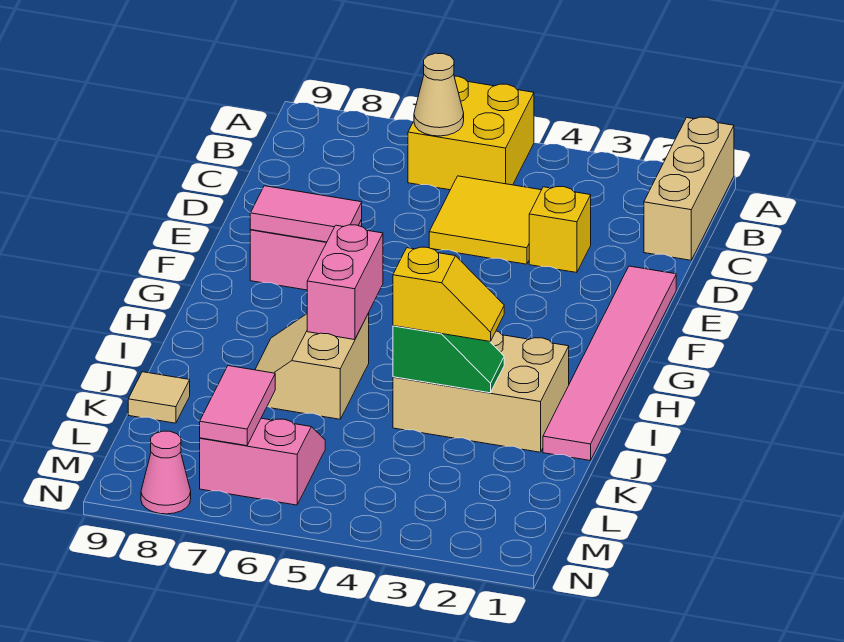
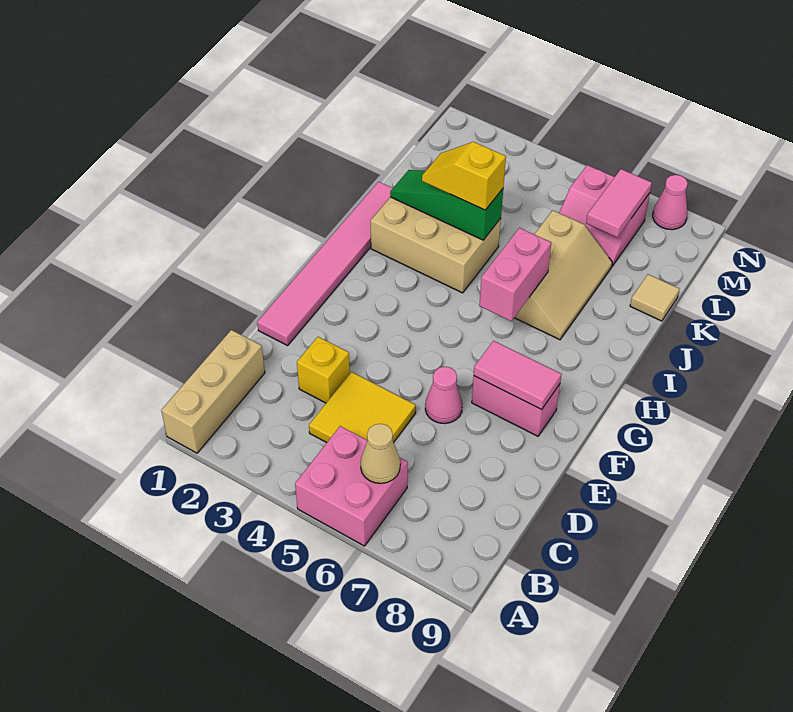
yellow 2x2 brick [408,76,534,190] -> pink 2x2 brick [295,426,408,546]
none -> pink 1x1 cone [425,367,462,424]
tan 2x2 slope [255,313,369,419] -> tan 2x3 slope [514,210,612,340]
green 1x2 slope [393,326,504,393] -> green 1x3 slope [390,170,503,240]

